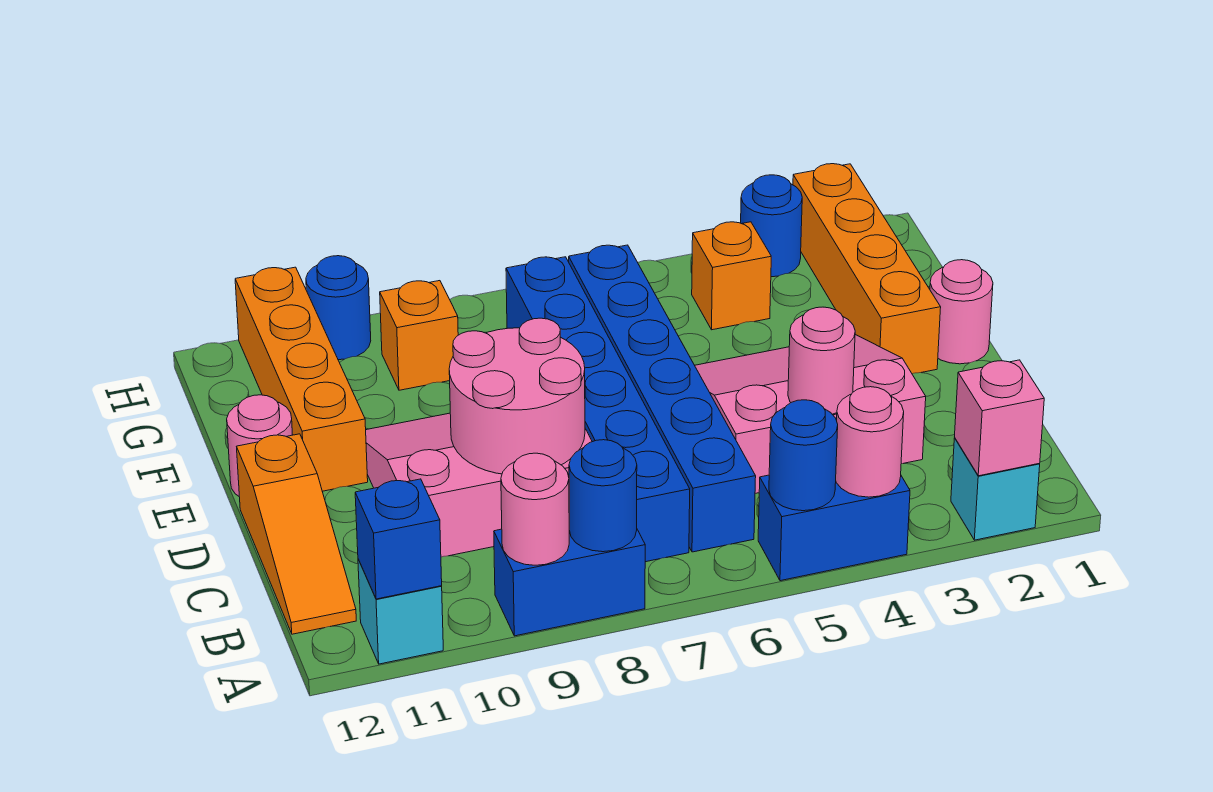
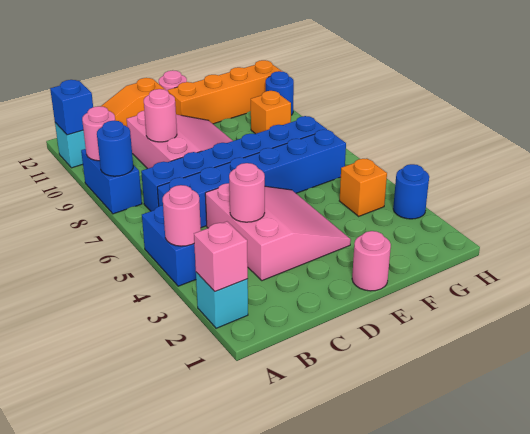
blue 1x1 round brick [769,400,838,511] -> none
pink 2x2 round brick [449,318,585,474] -> pink 1x1 round brick [144,89,177,142]
orange 1x4 brick [793,164,941,374] -> none

